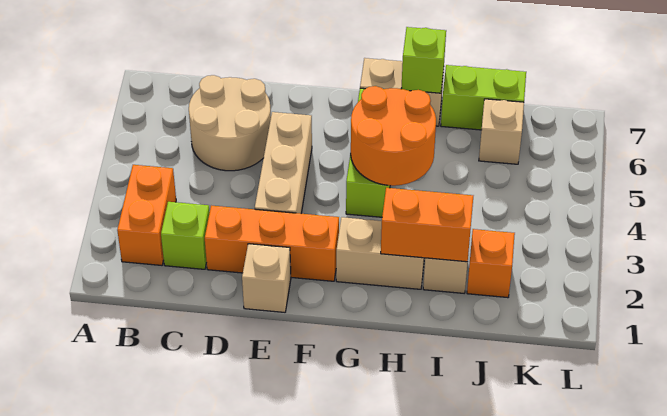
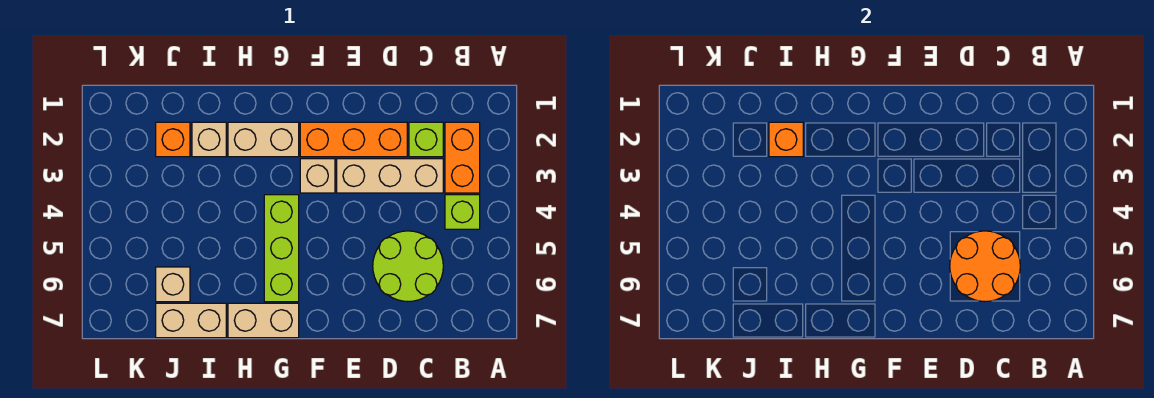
tan 2x2 round brick [189,75,271,171] -> lime 2x2 round brick [373,231,443,302]
tan 1x1 brick [242,244,291,312] -> tan 1x1 brick moved to [300,159,335,193]
tan 1x3 brick [255,112,312,214] -> tan 1x3 brick turned to [337,159,443,193]
orange 2x2 round brick [351,86,436,186] -> orange 2x2 round brick moved to [950,231,1020,302]
orange 1x2 brick [381,188,473,262] -> orange 1x1 brick [769,122,803,157]
lime 1x1 brick [401,27,446,93] -> lime 1x1 brick moved to [445,195,480,229]
lime 1x2 brick [441,65,526,130] -> tan 1x2 brick [156,303,226,338]

